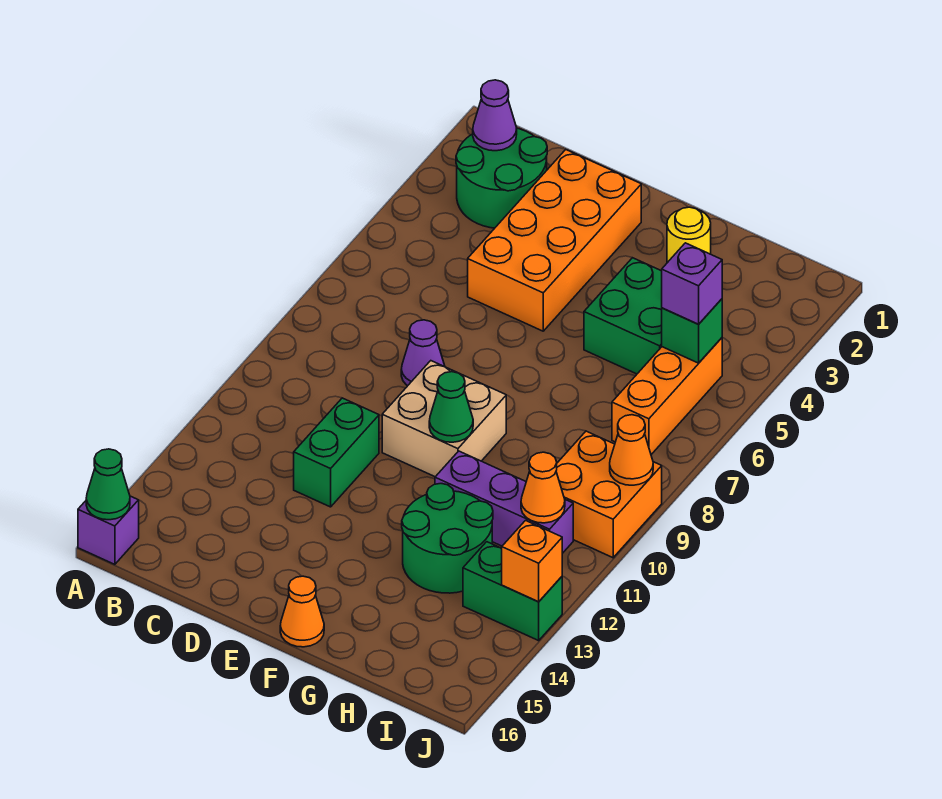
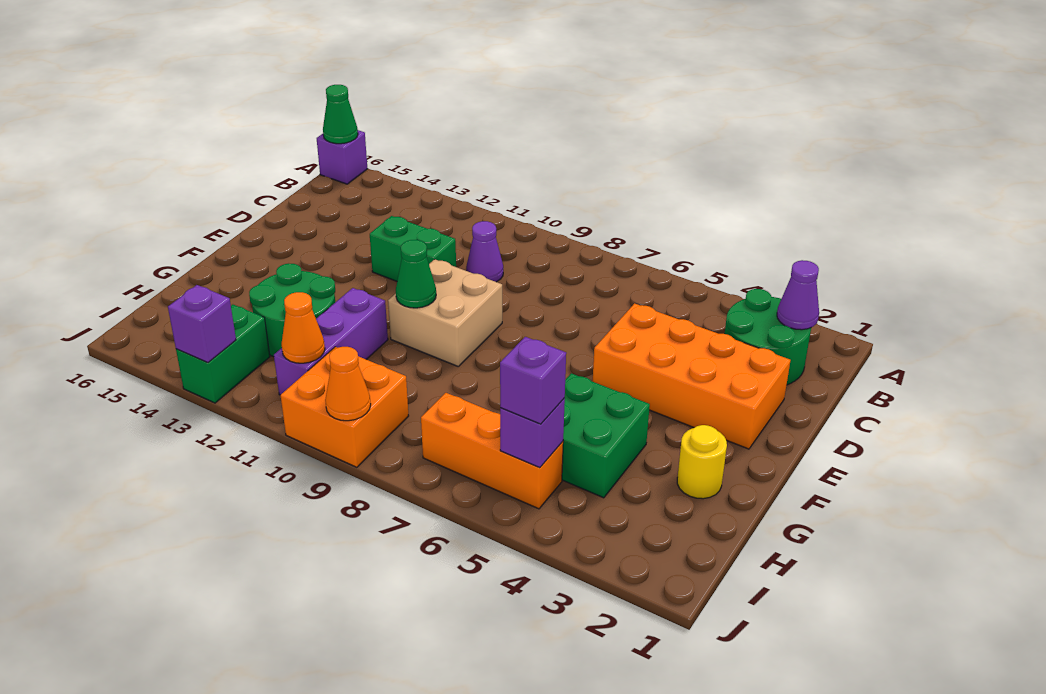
purple 1x1 cone [401,320,445,386] -> purple 1x1 cone moved to [466,221,503,282]
orange 1x1 cone [280,576,324,647] -> none
green 1x1 brick [662,299,722,363] -> purple 1x1 brick [500,398,565,468]
orange 1x1 brick [501,521,562,602] -> purple 1x1 brick [168,285,236,363]

